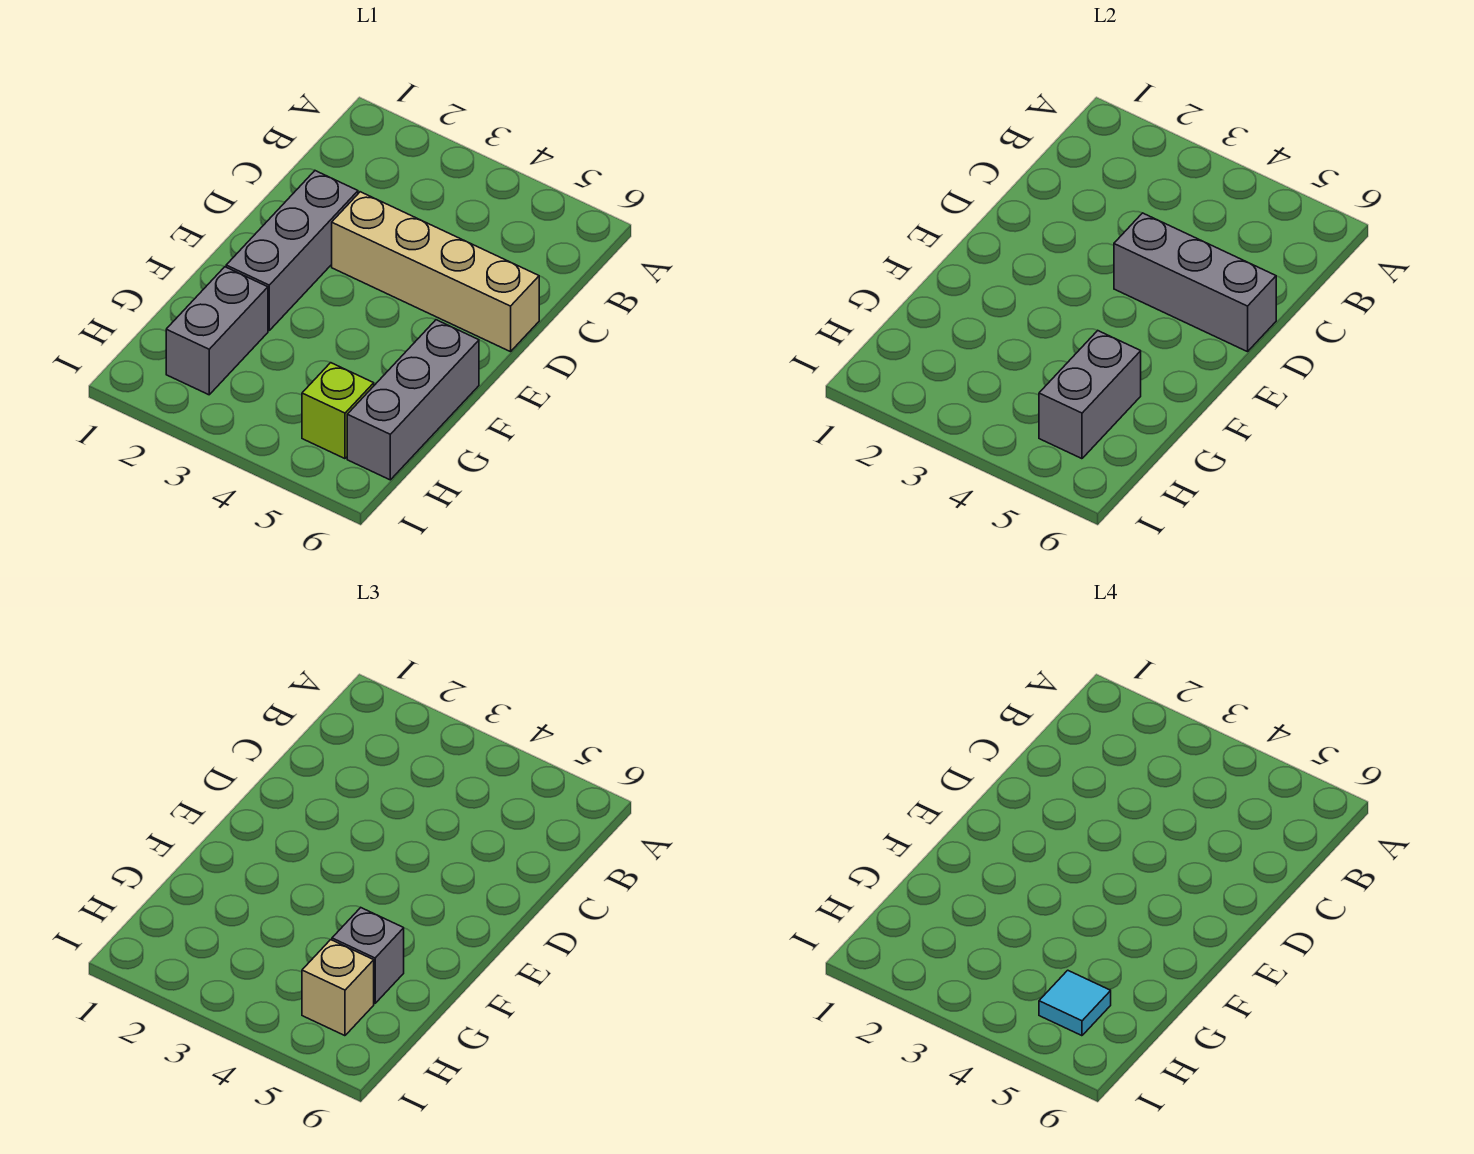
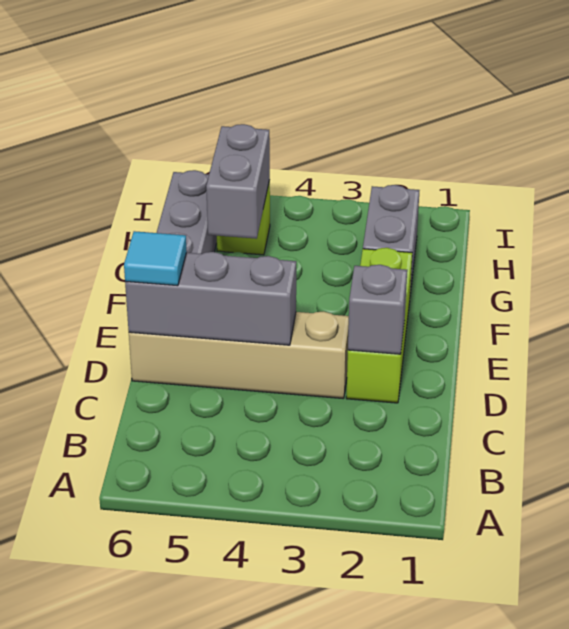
grey 1x3 brick [226,171,358,330] -> lime 1x3 brick [346,248,412,403]
grey 1x1 brick [332,908,404,1003] -> grey 1x1 brick moved to [348,265,407,354]
tan 1x1 brick [302,940,374,1036] -> none
cyan 1x1 tile [1039,970,1111,1036] -> cyan 1x1 tile moved to [124,231,187,286]

